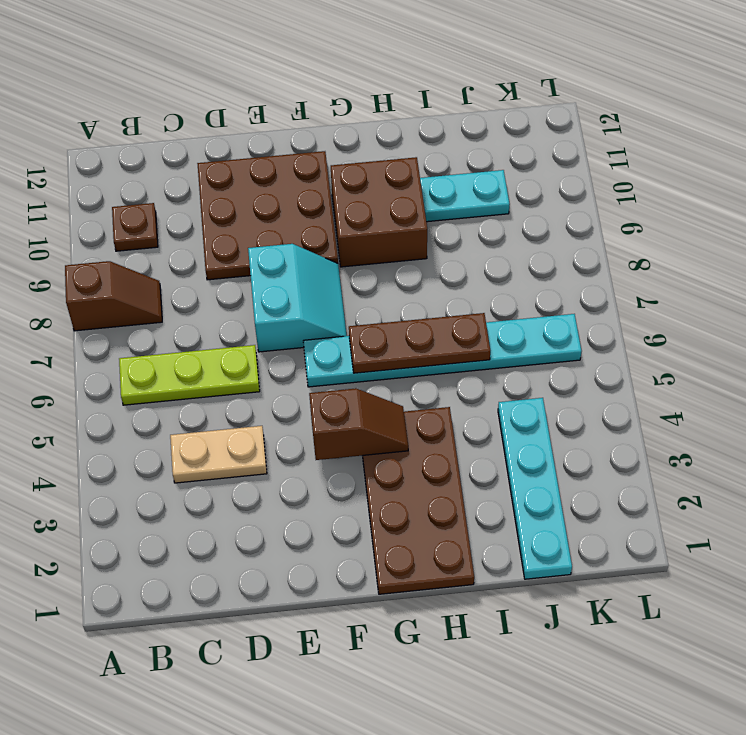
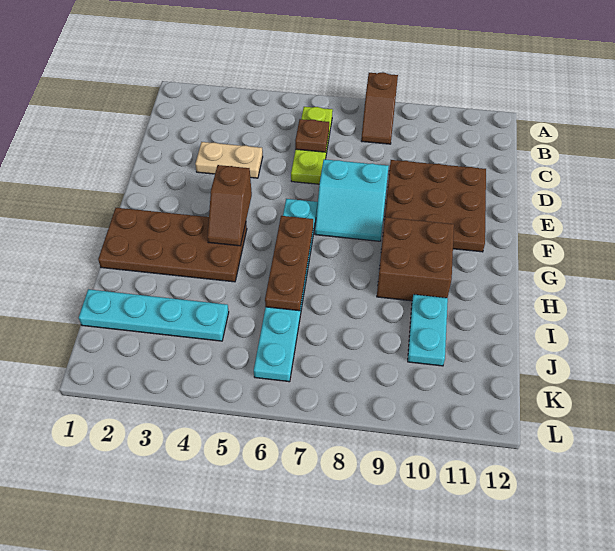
brown 1x1 plate [112,203,158,251] -> brown 1x1 plate moved to [295,119,329,152]
tan 1x2 plate [170,426,267,483] -> tan 1x2 plate turned to [195,142,263,178]

